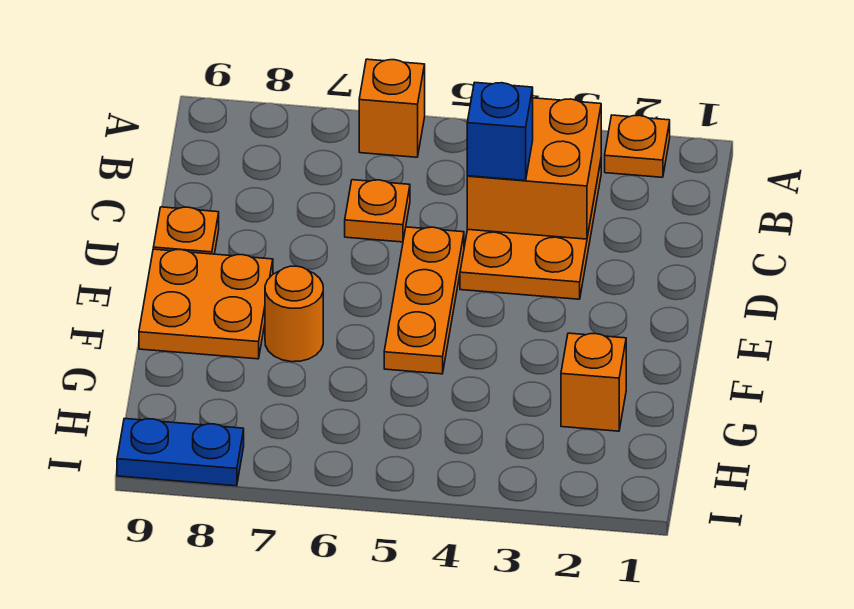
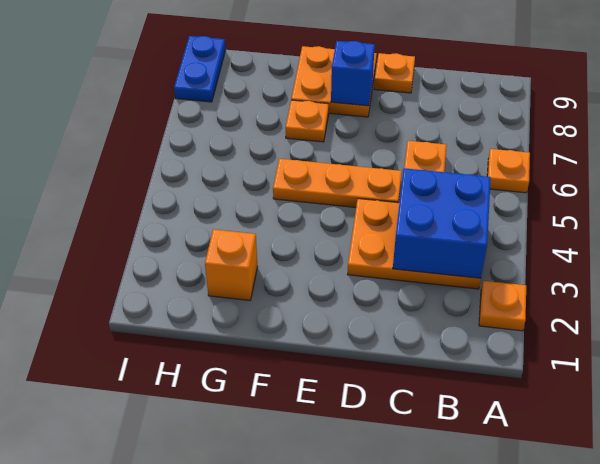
orange 1x1 brick [359,59,425,157] -> orange 1x1 plate [487,149,530,193]
orange 2x2 brick [467,98,601,239] -> blue 2x2 brick [393,168,491,278]
blue 1x1 brick [467,83,533,180] -> blue 1x1 brick moved to [331,41,375,106]
orange 1x1 round brick [265,266,323,362] -> orange 1x1 plate [285,100,329,142]

